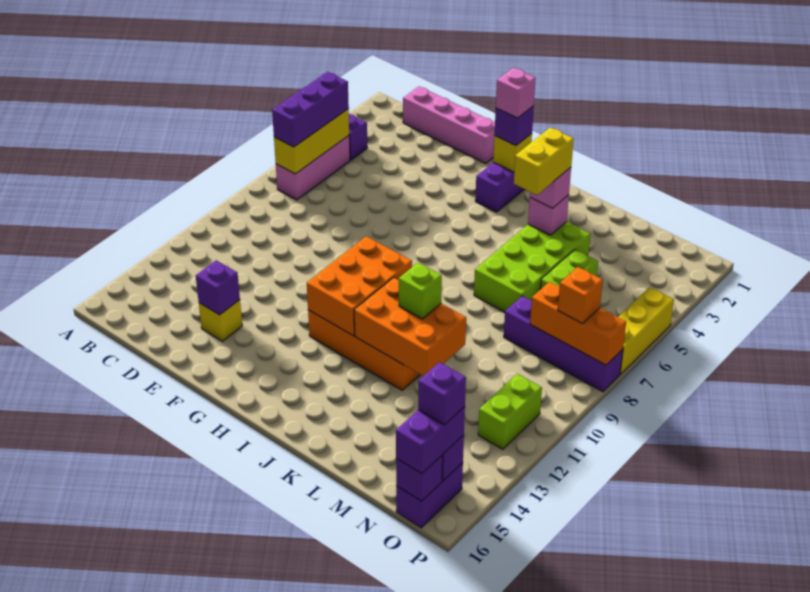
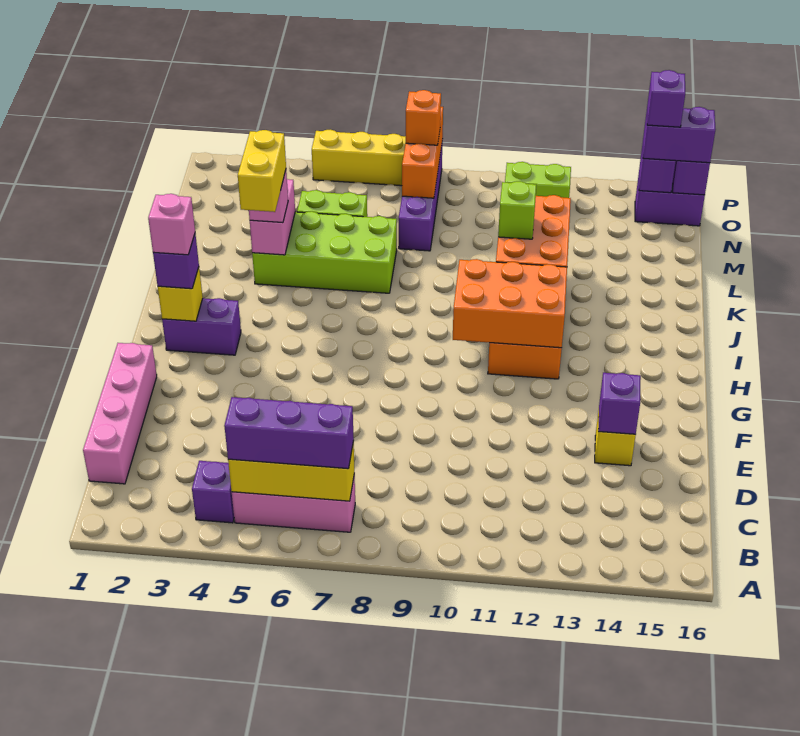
pink 1x1 brick [528,195,569,235] -> pink 1x2 brick [250,179,295,255]
yellow 1x2 brick [514,127,574,195] -> yellow 1x2 brick turned to [238,130,286,212]

